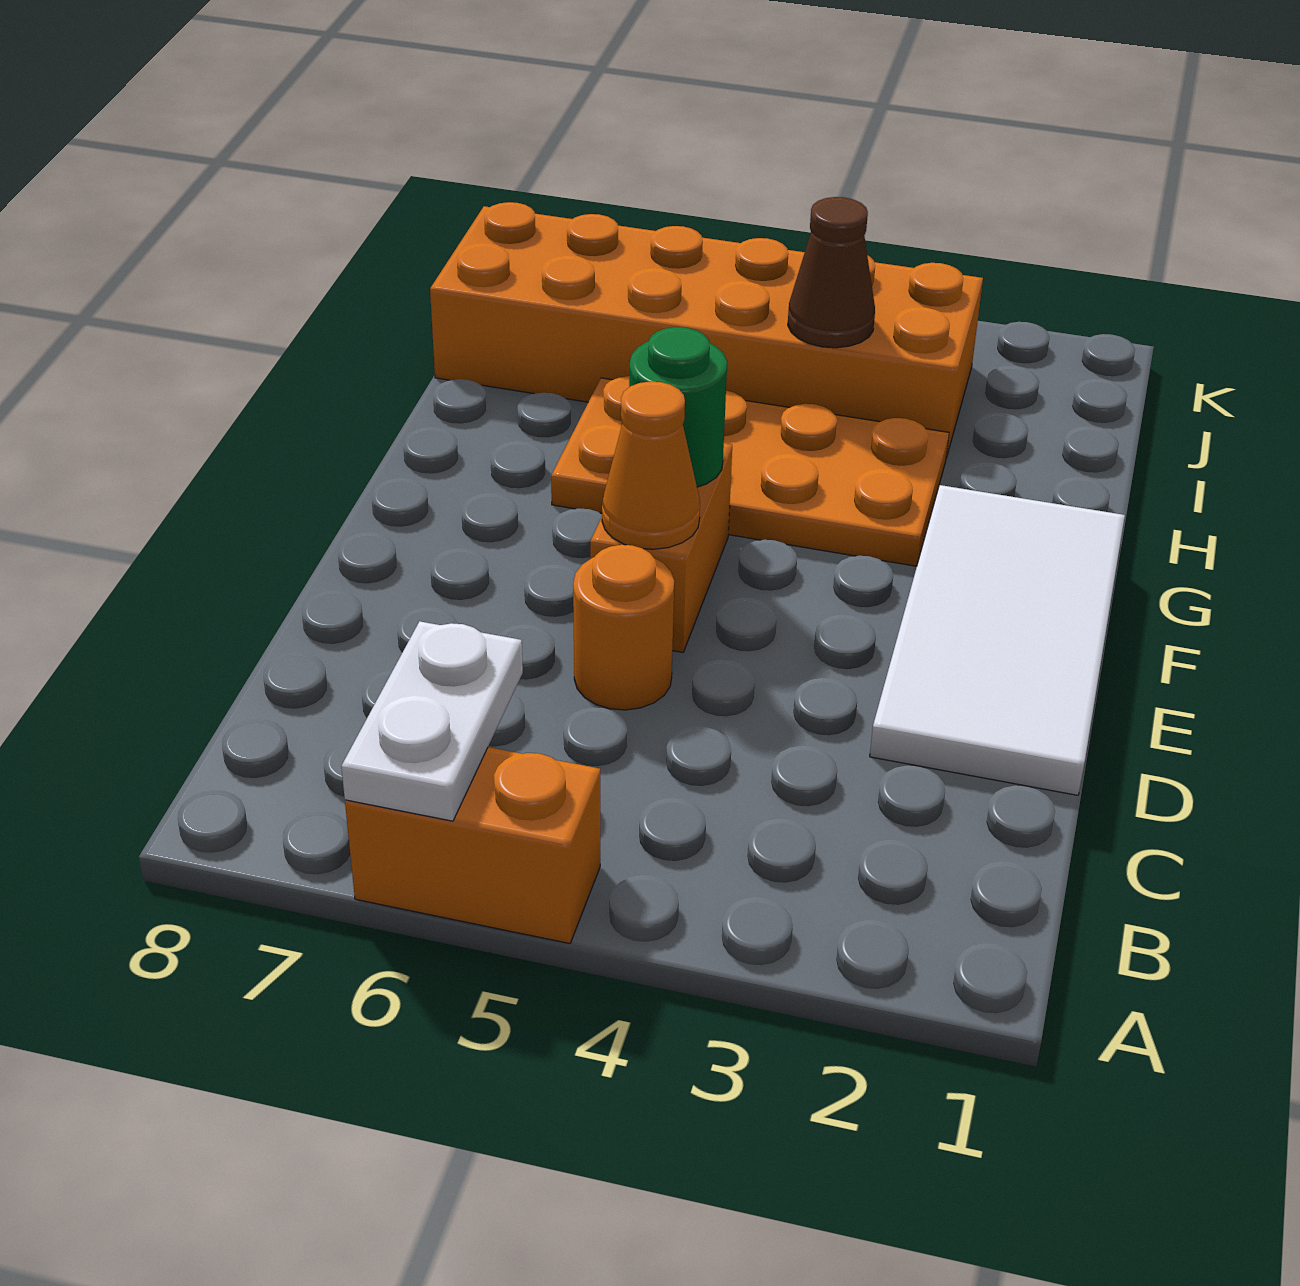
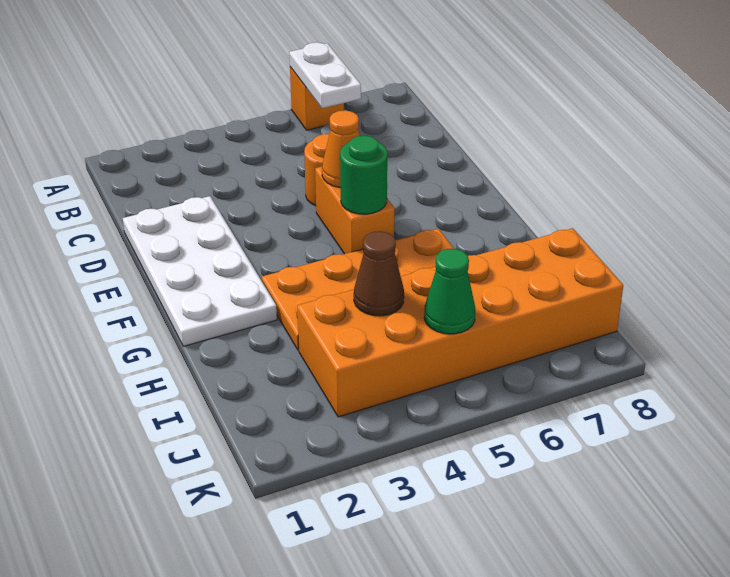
orange 1x2 brick [345,747,600,944] -> orange 1x1 brick [290,67,344,130]
white 2x4 tile [870,485,1125,795] -> white 2x4 plate [123,196,277,346]
none -> green 1x1 cone [424,248,475,334]

